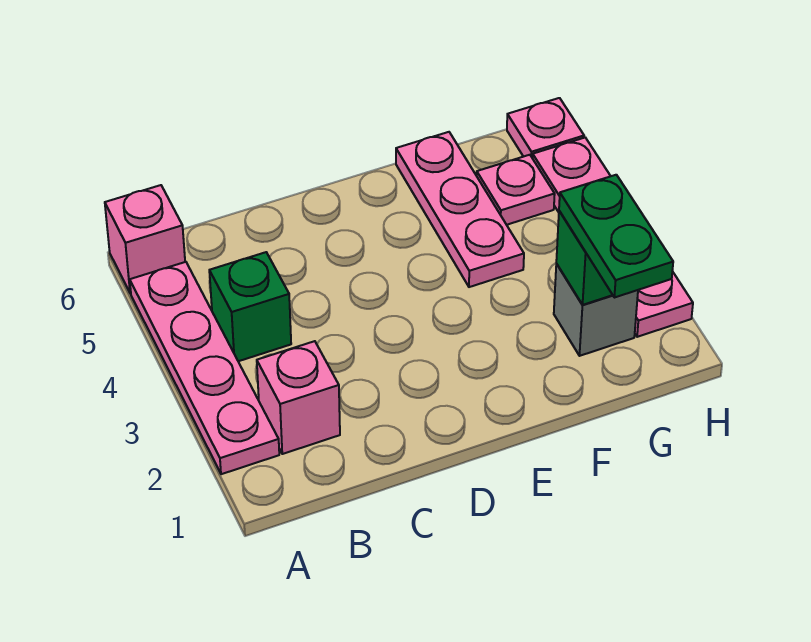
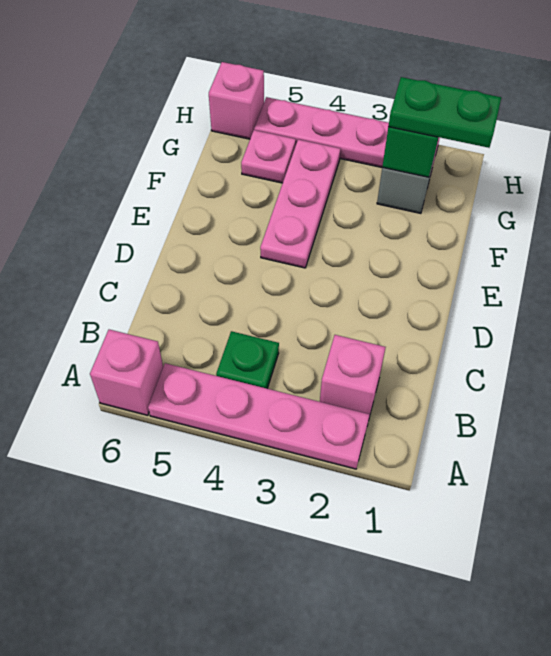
green 1x1 brick [209,252,291,361] -> green 1x1 plate [216,331,279,388]
pink 1x3 plate [396,132,524,287] -> pink 1x3 plate turned to [260,139,341,268]
pink 1x1 plate [507,98,584,158] -> pink 1x1 brick [209,62,264,139]

